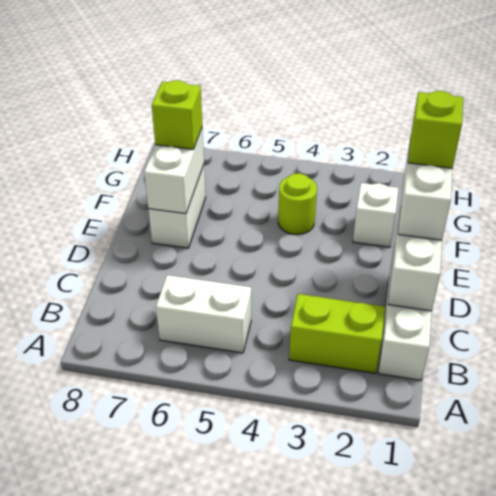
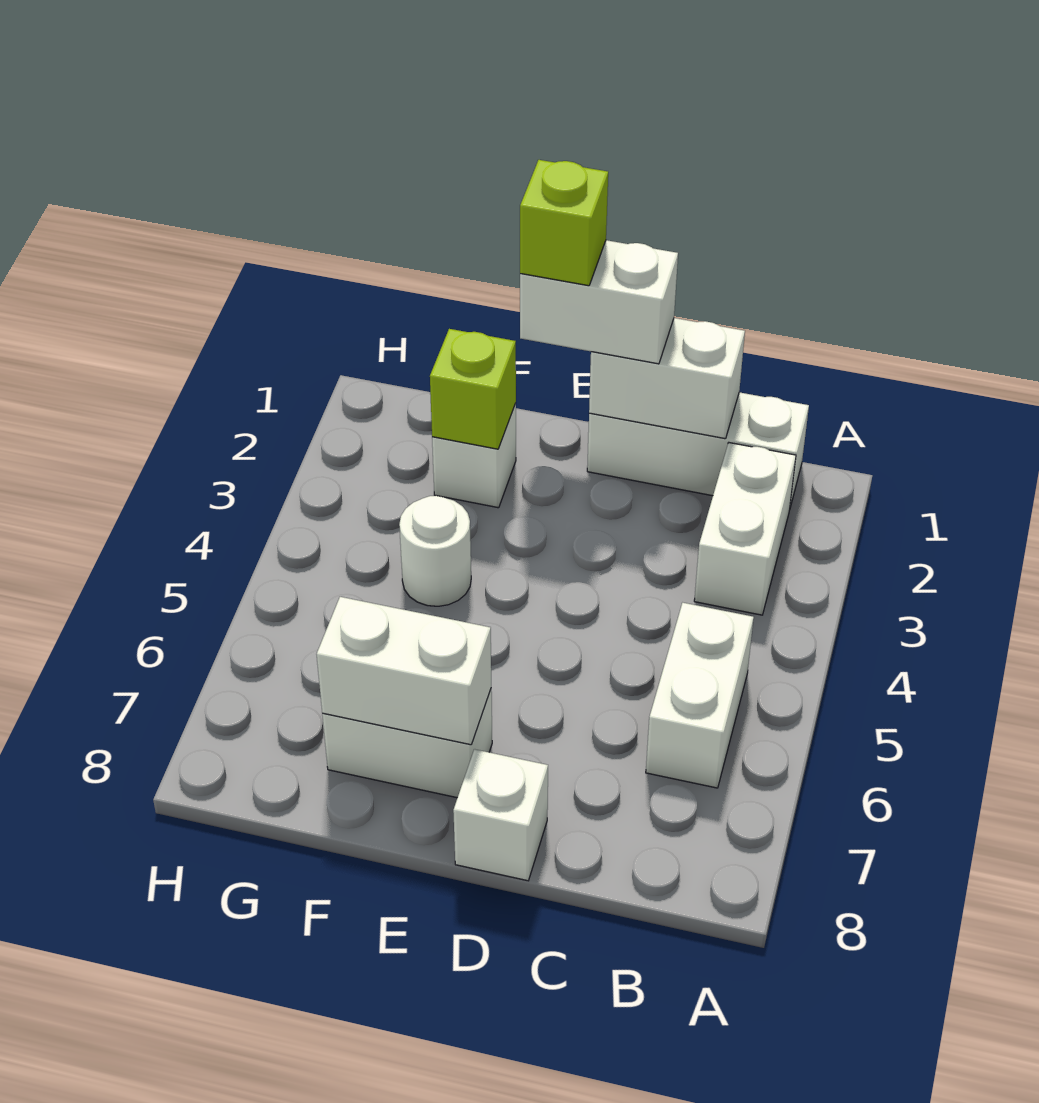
lime 1x2 brick [289,294,386,373] -> white 1x2 brick [694,443,796,615]
none -> white 1x1 brick [453,749,548,881]
lime 1x1 round brick [278,173,317,234] -> white 1x1 round brick [399,496,471,606]
lime 1x1 brick [152,80,202,149] -> lime 1x1 brick moved to [430,329,516,449]

